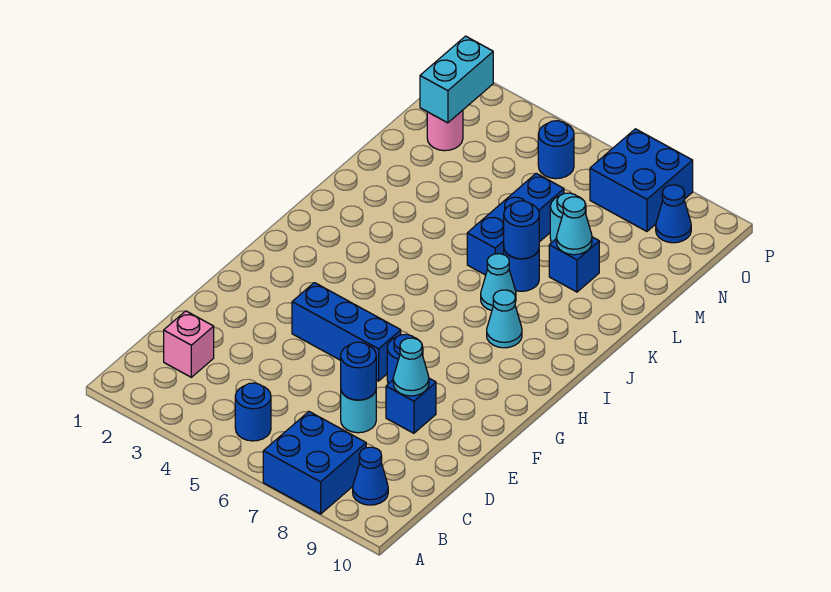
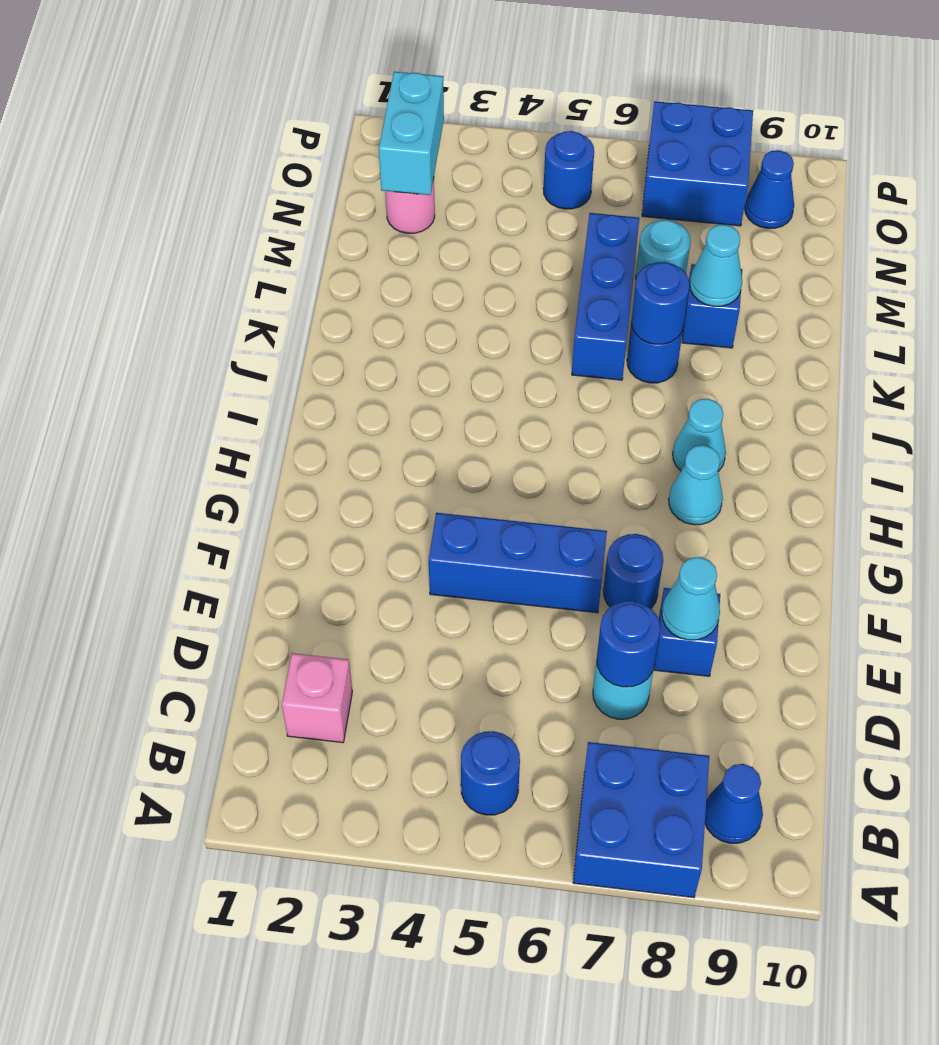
cyan 1x1 cone [481,254,516,311] -> cyan 1x1 cone moved to [669,445,723,525]

